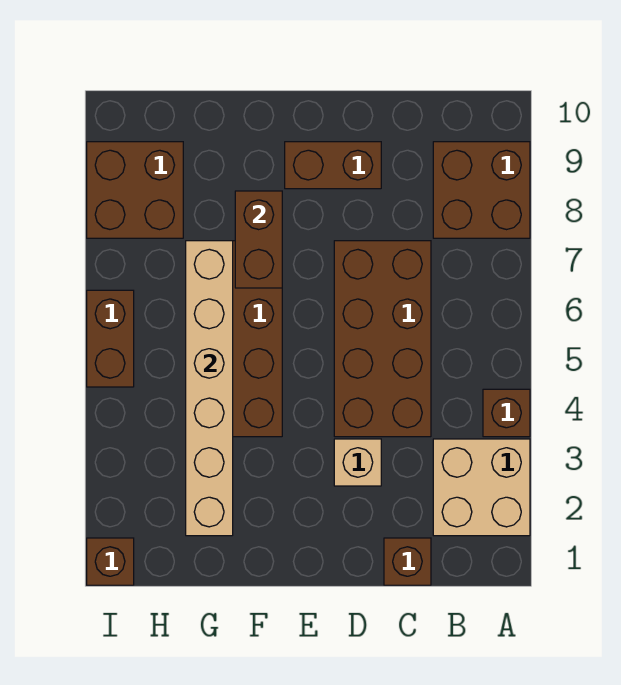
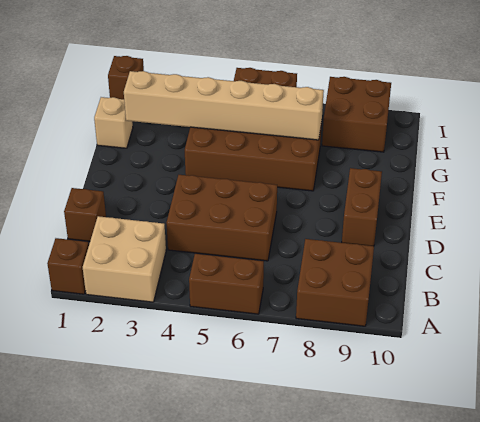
brown 1x1 brick [483,389,530,437] -> brown 1x1 brick moved to [47,238,89,294]
brown 2x4 brick [334,241,431,437] -> brown 2x3 brick [167,175,277,261]
tan 1x1 brick [334,439,381,486] -> tan 1x1 brick moved to [94,97,133,148]
brown 1x2 brick [235,191,282,288] -> brown 1x2 brick moved to [189,254,264,314]

